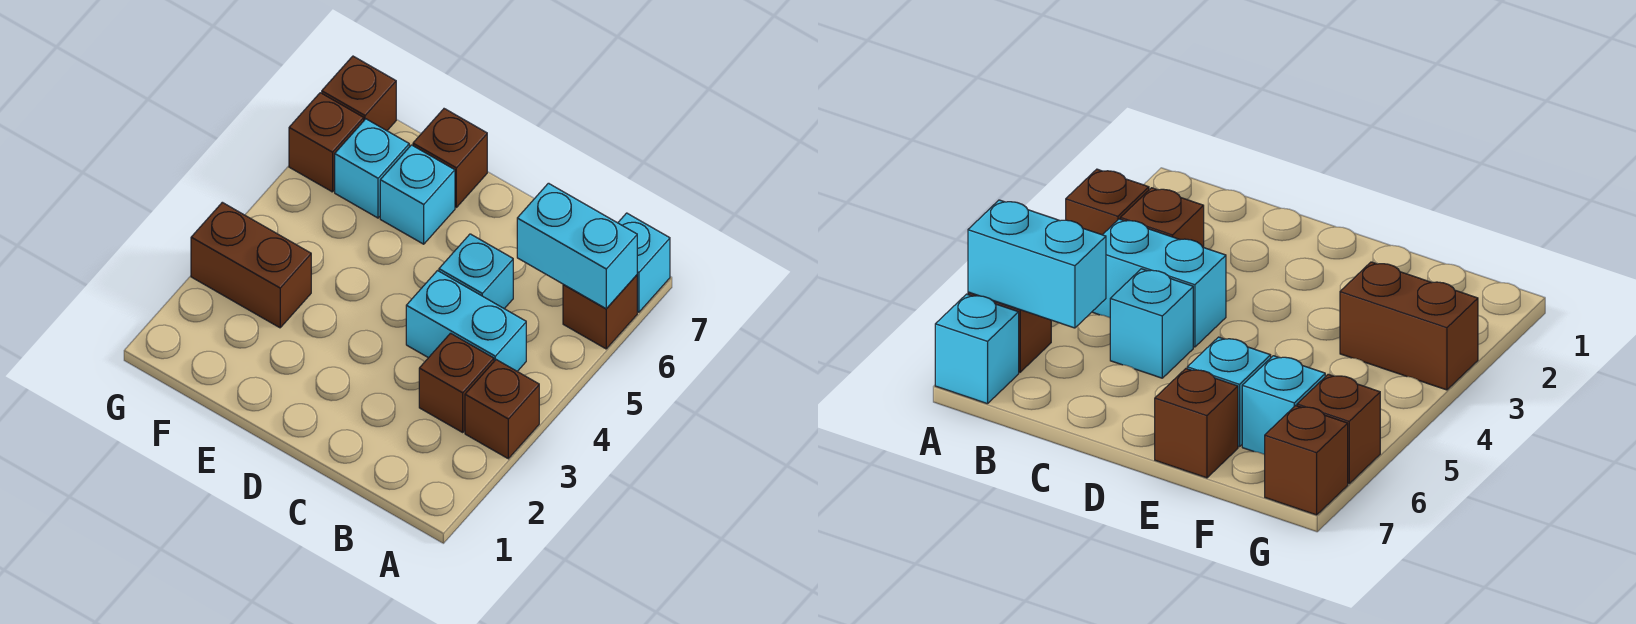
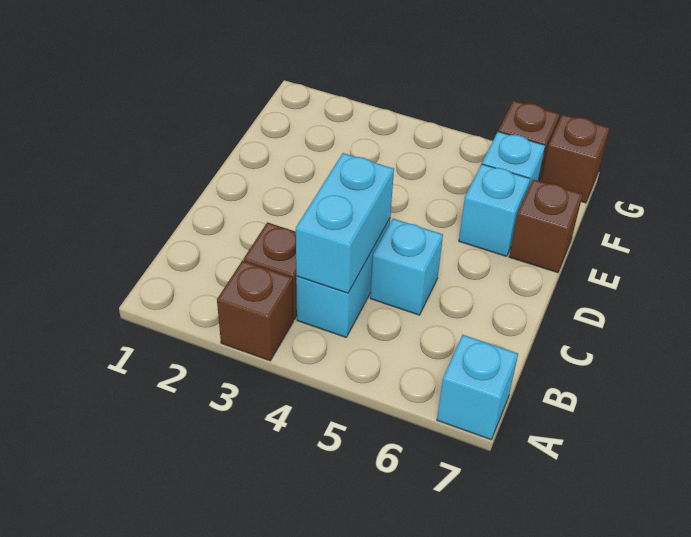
brown 1x1 brick [563,275,637,349] -> none
cyan 1x2 brick [517,183,637,309] -> cyan 1x2 brick moved to [296,153,394,293]
brown 1x2 brick [191,202,311,328] -> none

